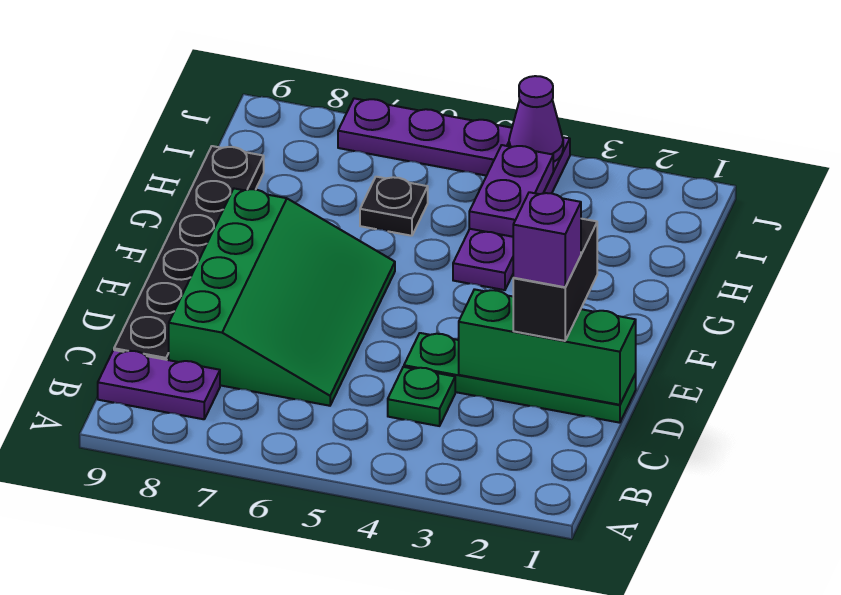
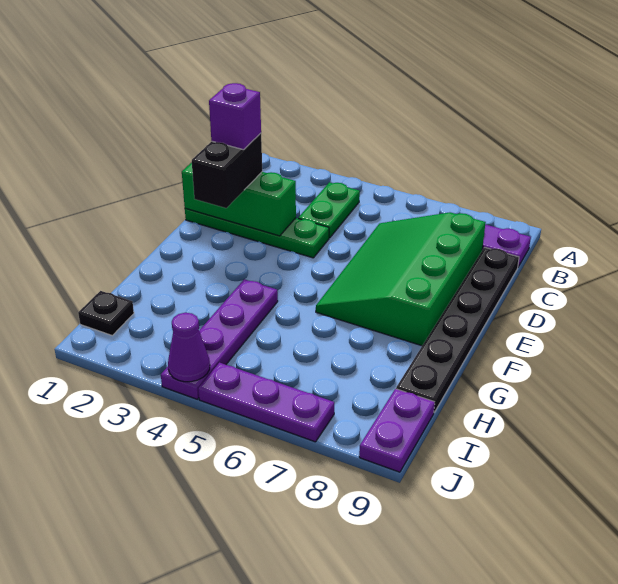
green 1x1 plate [388,367,455,426] -> green 1x2 plate [298,182,360,238]
purple 1x2 plate [469,145,553,237] -> purple 1x2 plate moved to [359,389,435,472]
black 1x1 plate [360,177,428,236] -> black 1x1 plate moved to [78,291,134,335]

